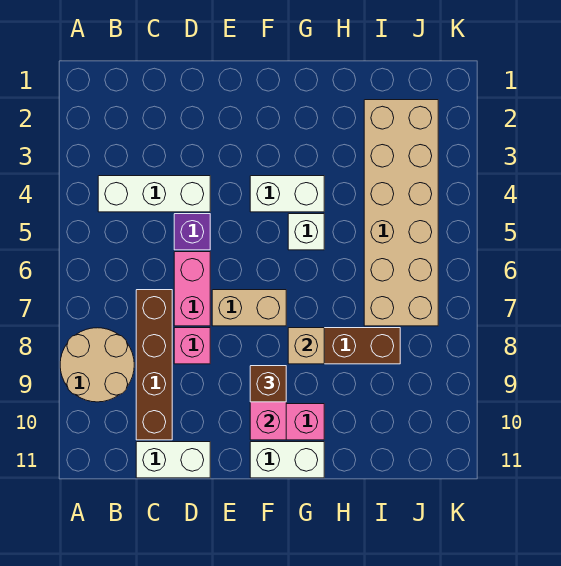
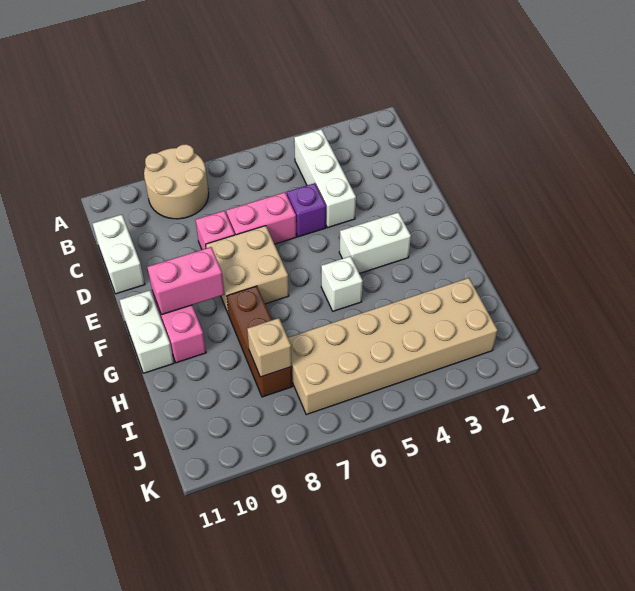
brown 1x4 brick [136,290,172,440] -> none
tan 1x2 brick [212,290,286,326] -> tan 2x2 brick [206,226,289,315]
white 1x2 brick [250,176,324,212] -> white 1x2 brick turned to [339,212,411,274]
brown 1x1 brick [250,366,286,402] -> none
tan 1x1 brick [288,328,324,364] -> tan 1x1 brick moved to [247,318,292,377]

